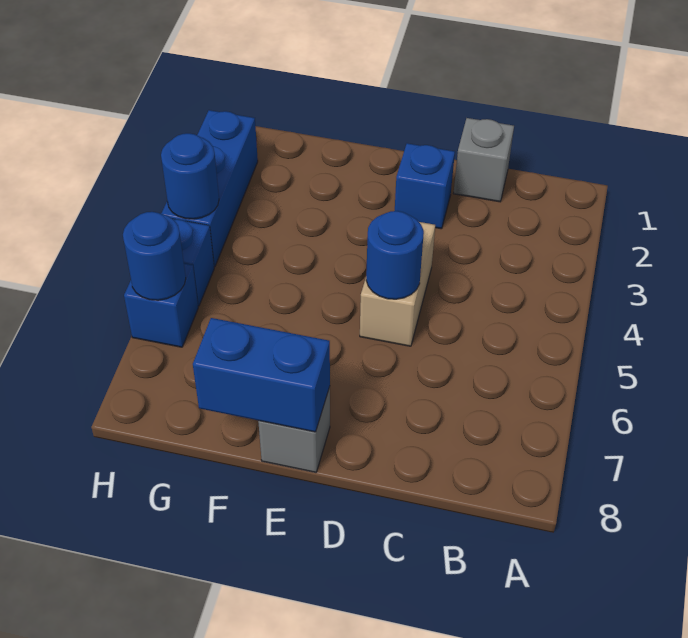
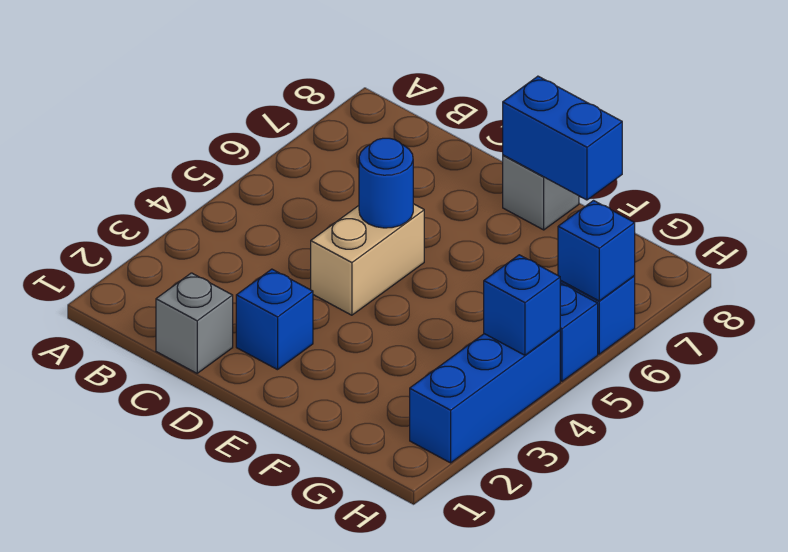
blue 1x1 round brick [161,133,219,219] -> blue 1x1 brick [484,255,560,355]
blue 1x1 round brick [123,212,186,300] -> blue 1x1 brick [558,201,635,301]

